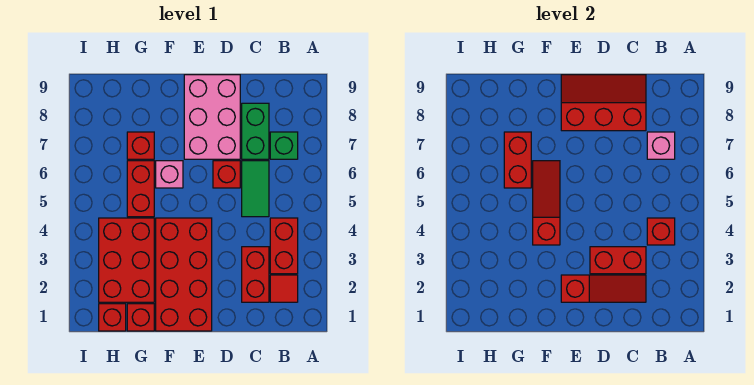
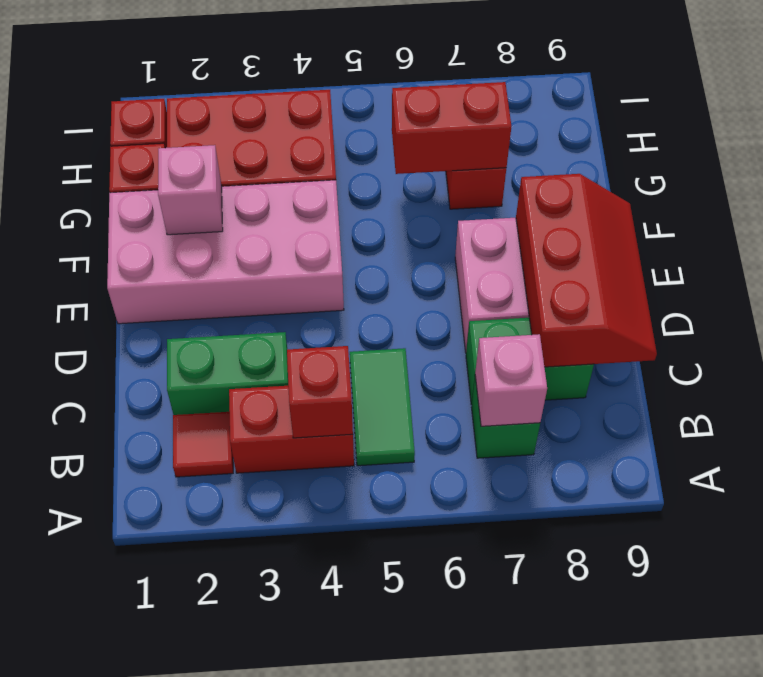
red 1x2 brick [242,247,269,302] -> green 1x2 brick [167,332,288,415]
red 1x3 slope [561,275,646,302] -> none
red 1x2 brick [590,247,646,274] -> none
green 1x2 tile [242,161,269,217] -> green 1x2 tile turned to [350,348,415,466]
red 1x1 brick [213,161,240,188] -> none
red 2x4 brick [156,218,212,331] -> pink 2x4 brick [107,180,344,324]
red 1x3 slope [533,161,560,245] -> none
pink 1x1 brick [156,161,183,188] -> pink 1x1 brick moved to [158,145,223,235]
red 1x2 brick [127,161,154,217] -> none

